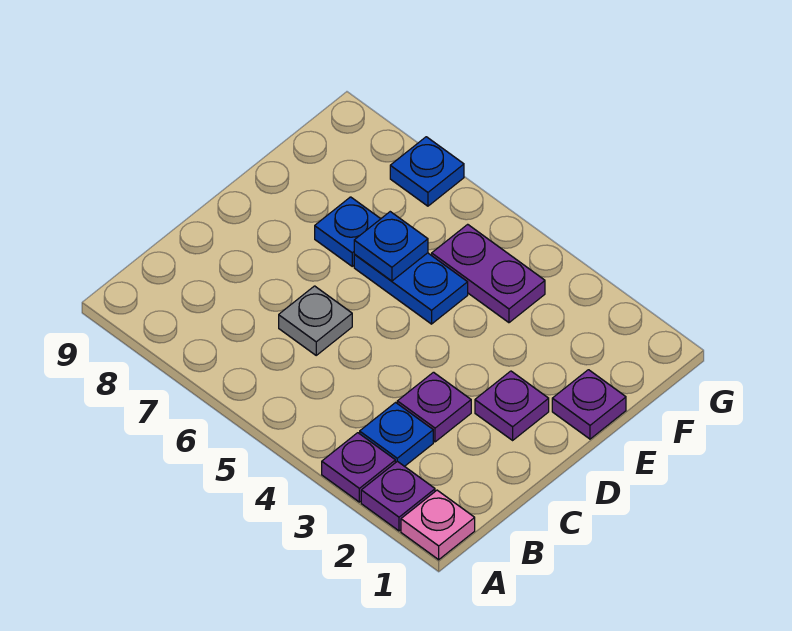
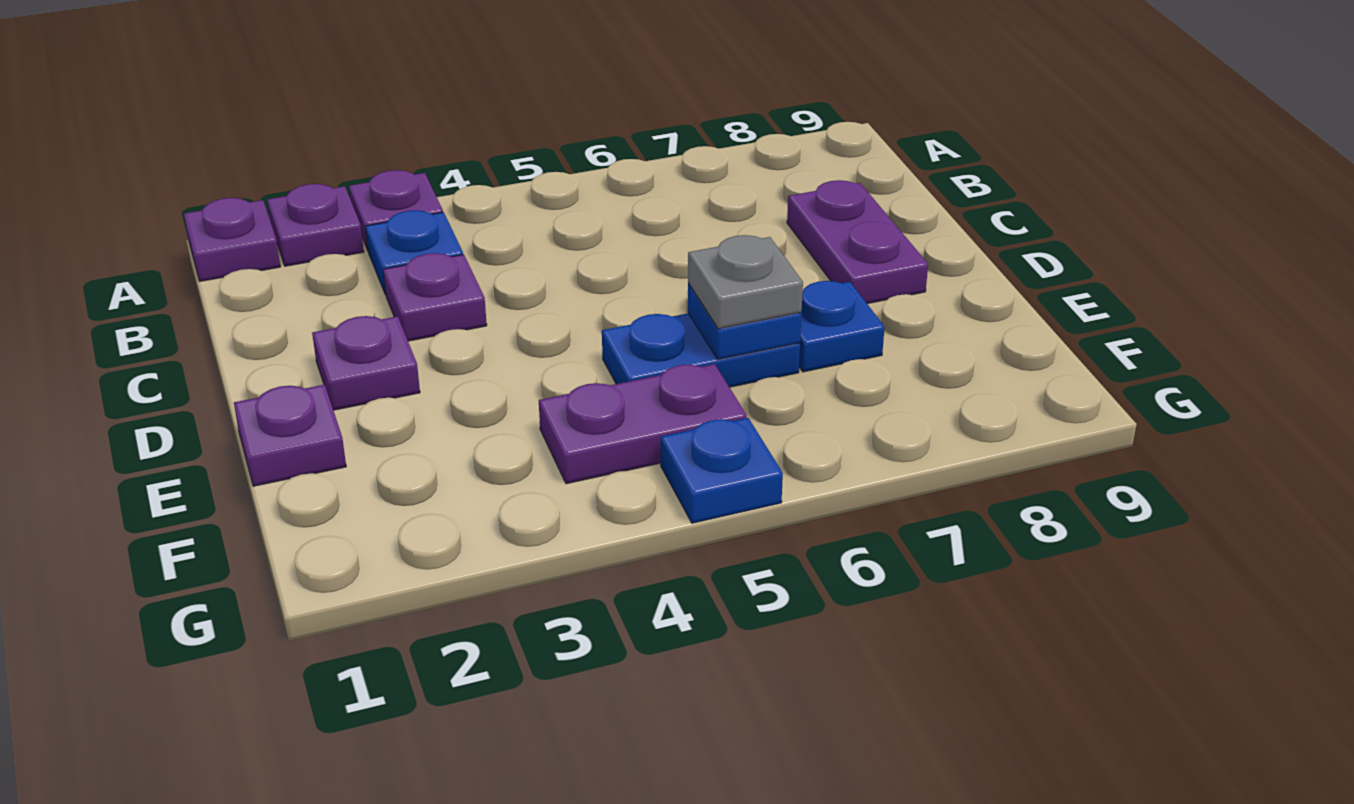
pink 1x1 plate [401,490,475,560] -> purple 1x1 plate [184,198,280,281]
grey 1x1 plate [279,286,352,355] -> grey 1x1 plate moved to [688,235,803,329]
none -> purple 1x2 plate [787,180,928,304]
blue 1x1 plate [390,137,464,206] -> blue 1x1 plate moved to [661,418,783,523]

